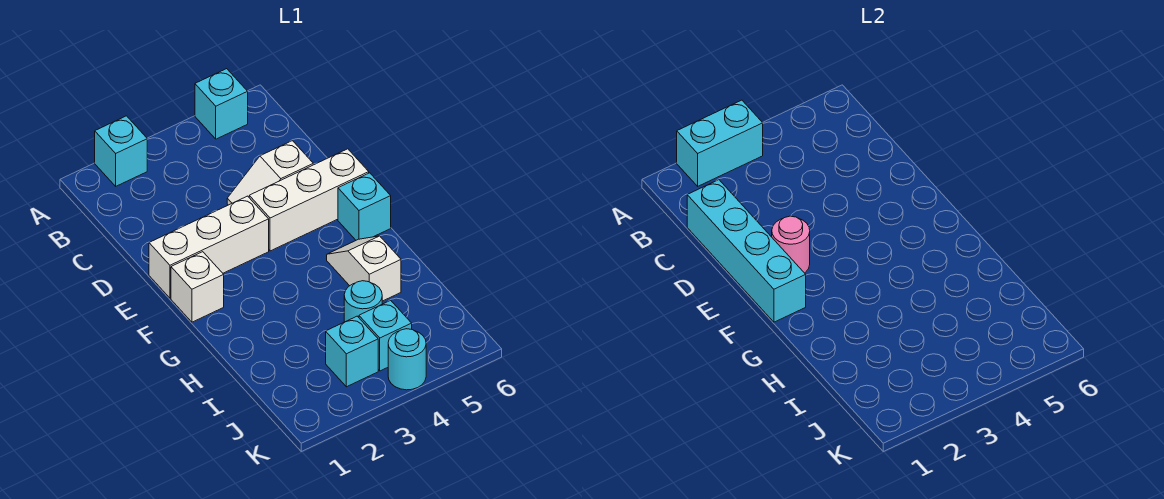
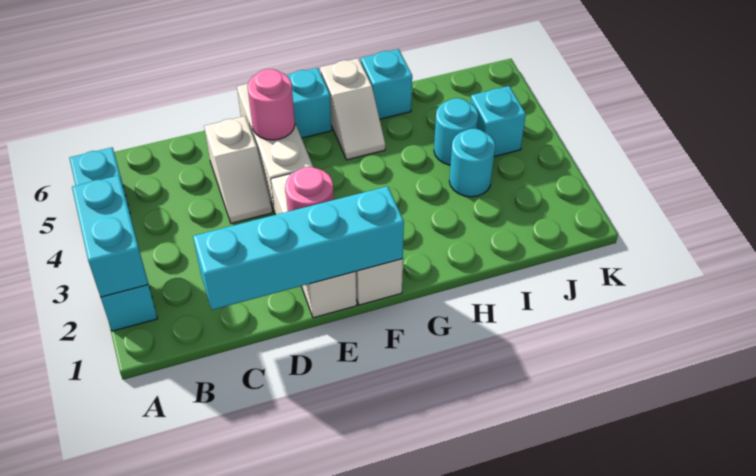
none -> pink 1x1 round brick [247,69,295,140]
white 1x2 slope [327,236,401,301] -> white 1x2 slope turned to [320,58,385,160]
cyan 1x1 brick [326,316,378,387] -> cyan 1x1 brick moved to [361,49,412,119]
cyan 1x1 round brick [388,329,426,390] -> cyan 1x1 round brick moved to [449,129,495,197]

